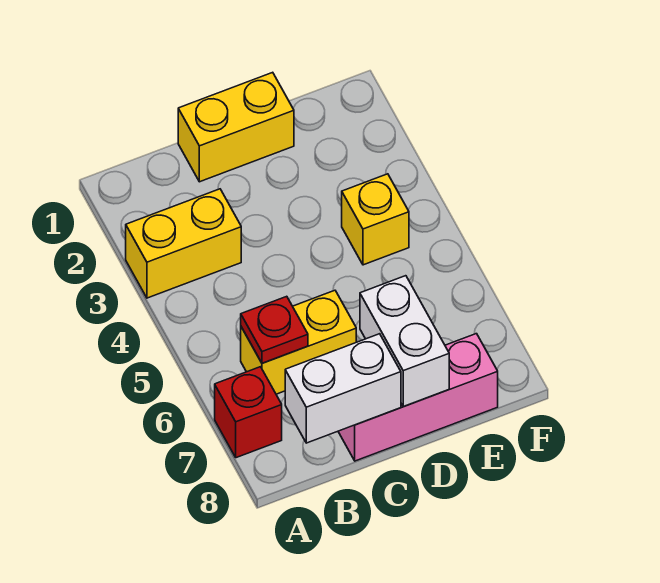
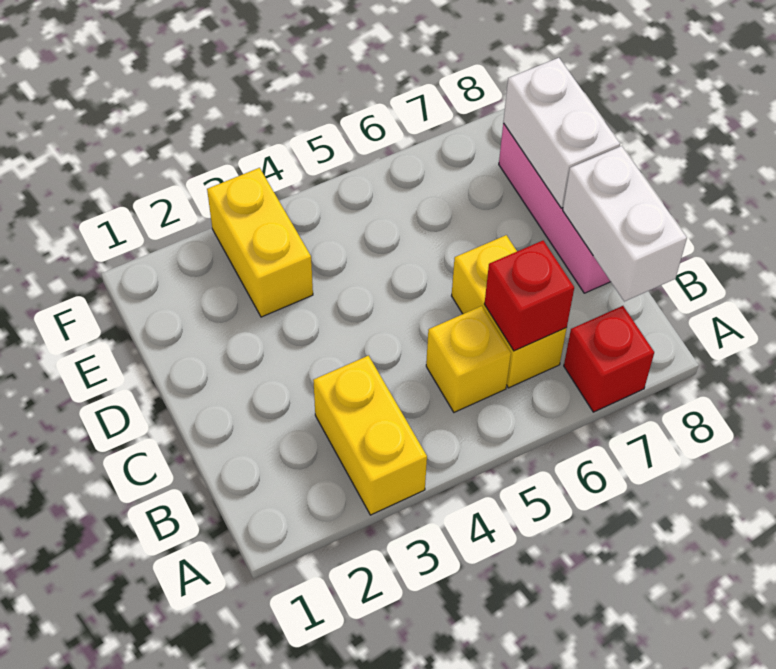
red 1x1 plate [241,296,308,363] -> red 1x1 brick [484,241,574,351]
yellow 1x2 brick [178,72,294,182] -> yellow 1x2 brick moved to [207,168,313,317]
white 1x2 brick [360,276,449,407] -> white 1x2 brick turned to [503,58,620,208]
yellow 1x1 brick [342,174,409,265] -> yellow 1x1 brick moved to [426,306,511,412]

